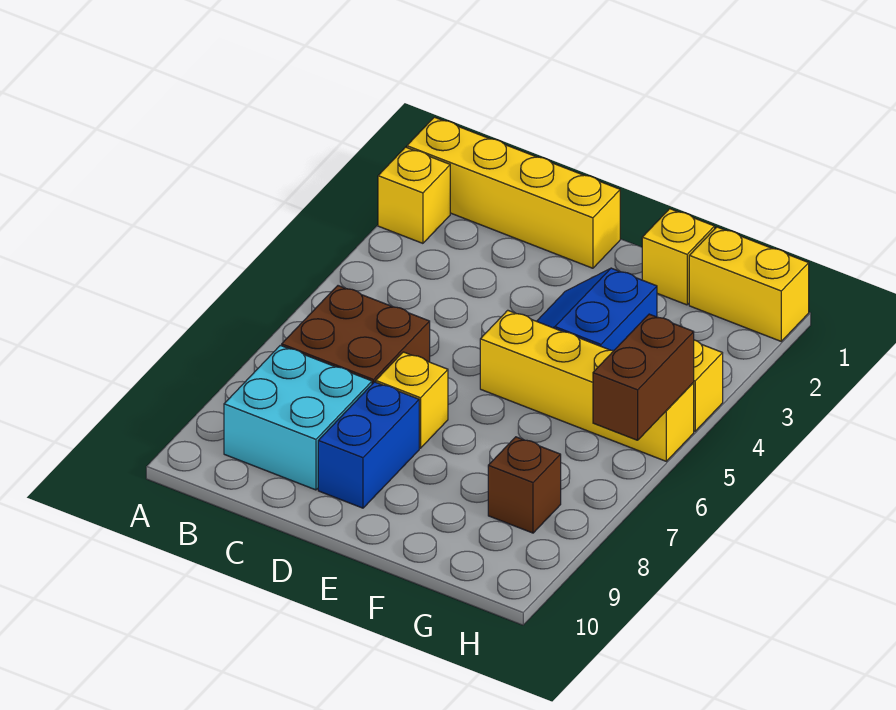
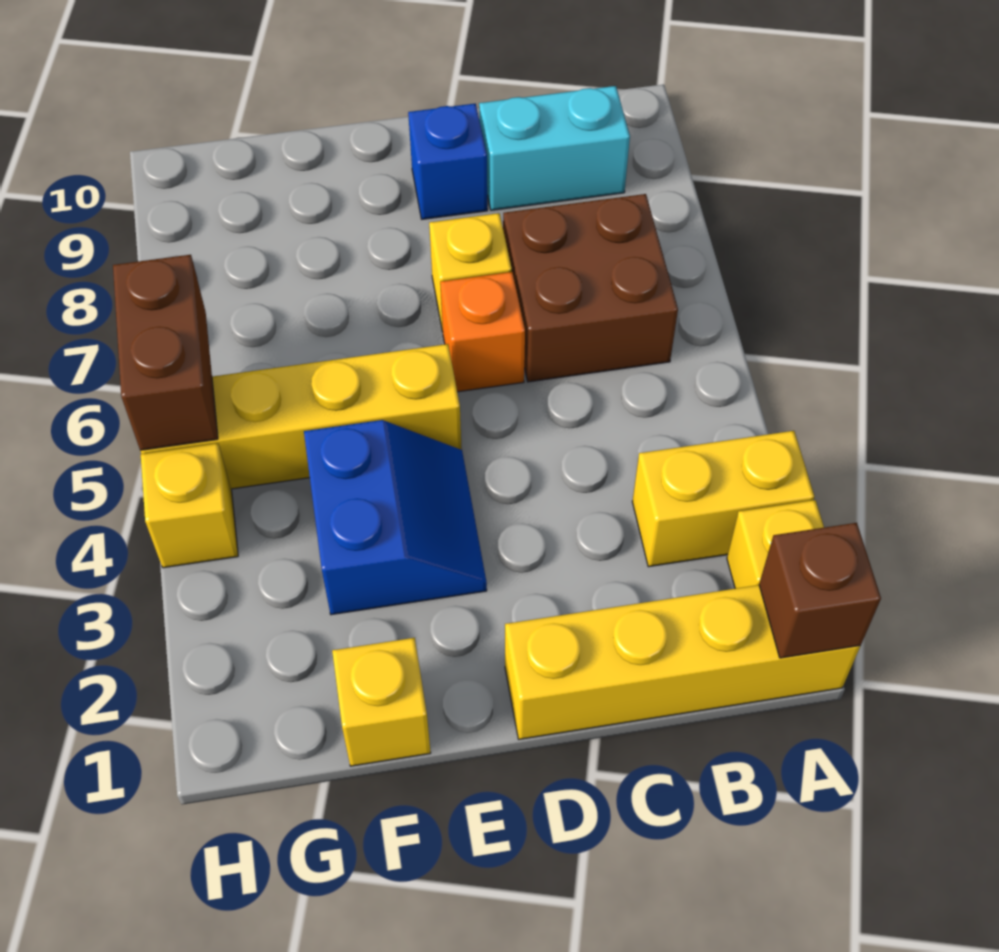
cyan 2x2 brick [224,345,372,490] -> cyan 1x2 brick [479,86,630,210]
none -> orange 1x1 brick [440,272,525,392]
blue 1x2 brick [318,382,419,508] -> blue 1x1 brick [408,104,487,219]
yellow 1x2 brick [689,227,809,341] -> yellow 1x2 brick moved to [632,431,814,567]
brown 1x1 brick [488,437,561,533] -> brown 1x1 brick moved to [759,523,881,658]

